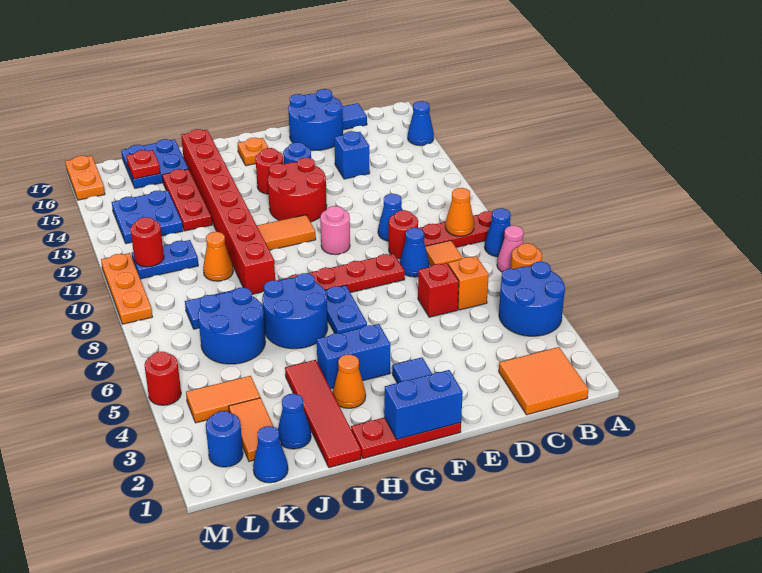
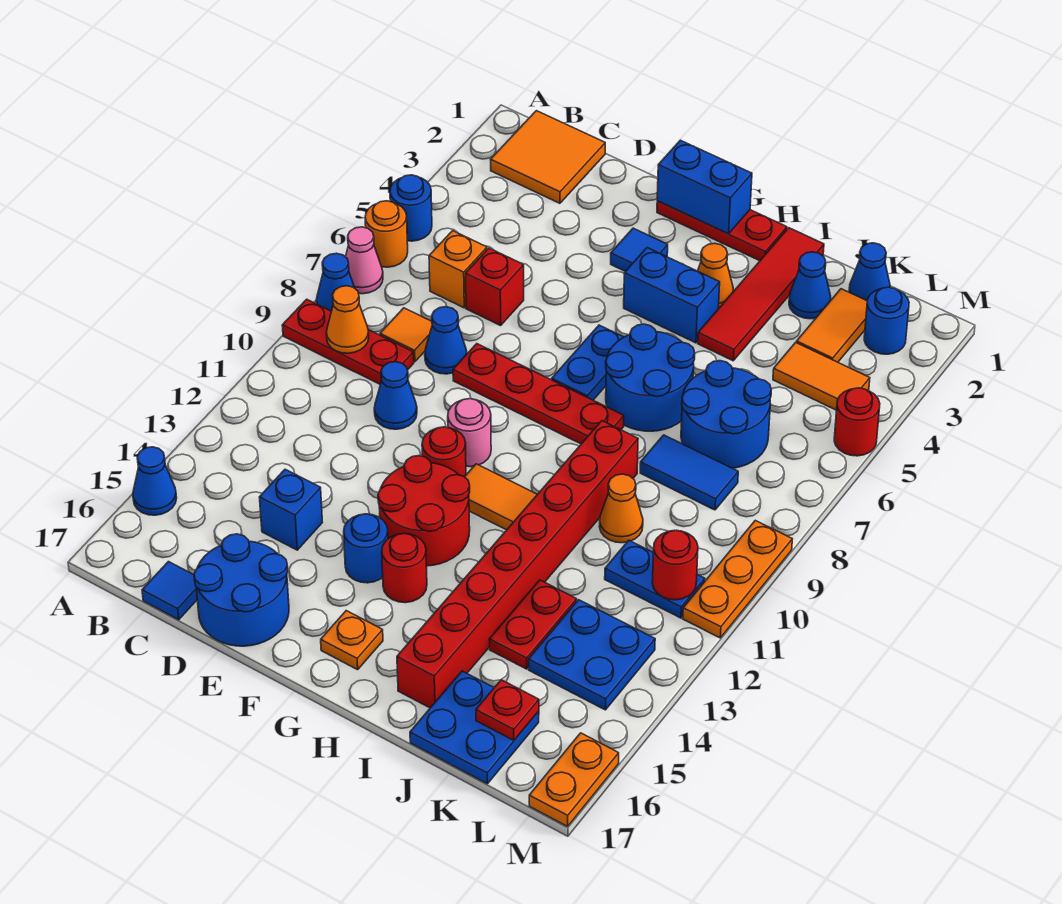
blue 2x2 round brick [499,262,565,336] -> blue 1x1 round brick [390,175,432,241]
red 1x1 round brick [389,210,418,259] -> red 1x1 round brick moved to [422,427,466,477]
red 1x3 plate [162,169,212,231] -> red 1x2 plate [489,580,577,669]

